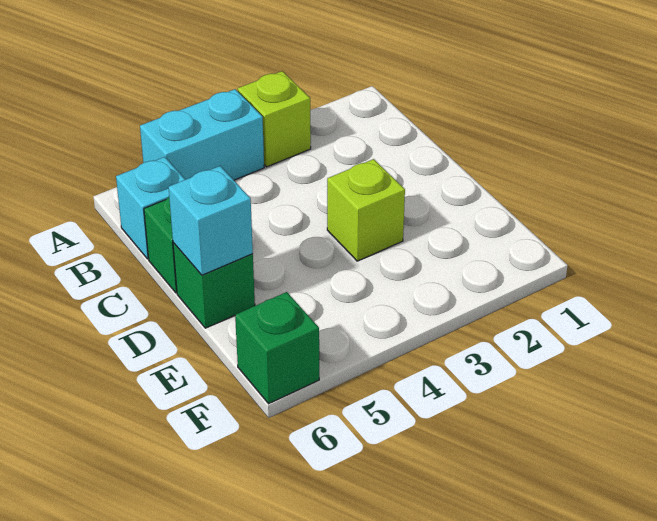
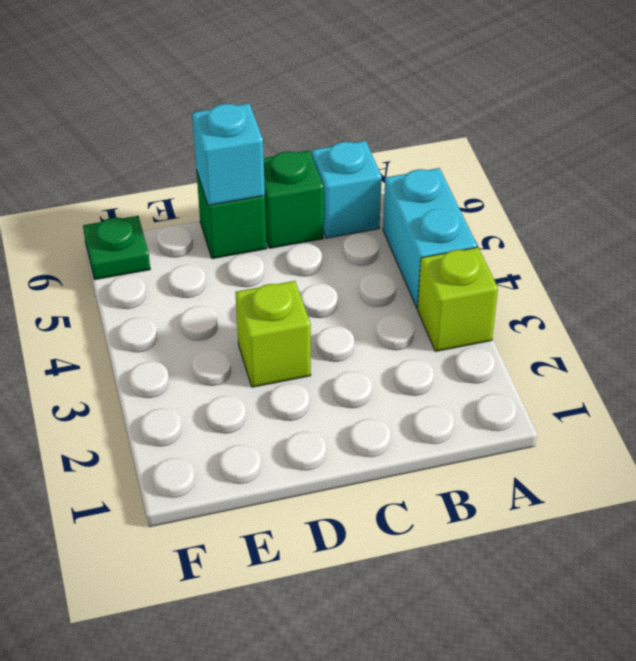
green 1x1 brick [235,292,319,404] -> green 1x1 plate [83,216,150,280]

